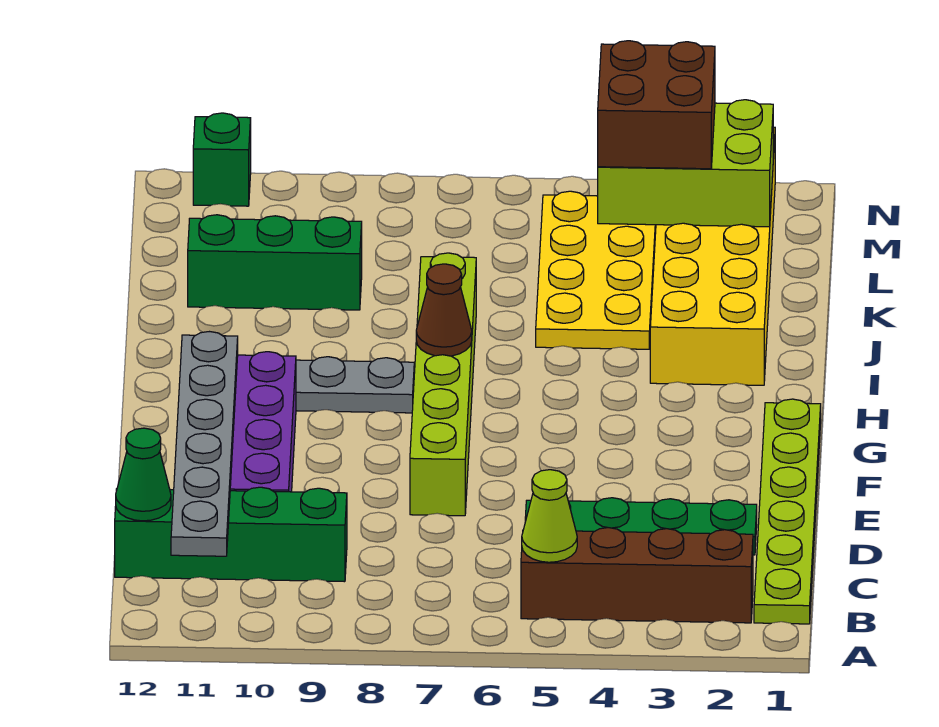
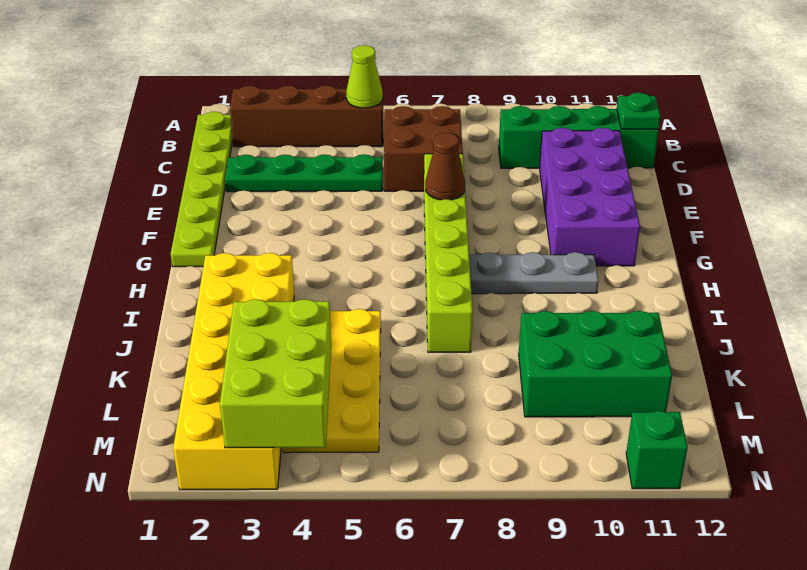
grey 1x6 plate [171,332,238,556] -> none
green 1x1 cone [116,428,171,521] -> green 1x1 plate [617,93,661,130]
brown 1x1 cone [416,264,472,356] -> brown 1x1 cone moved to [425,133,465,200]
green 1x3 brick [188,215,362,310] -> green 2x3 brick [519,311,672,417]
lime 2x3 brick [598,100,773,227] -> lime 2x3 brick turned to [220,299,331,448]
brown 2x2 brick [598,41,715,169] -> brown 2x2 brick moved to [384,106,463,191]

